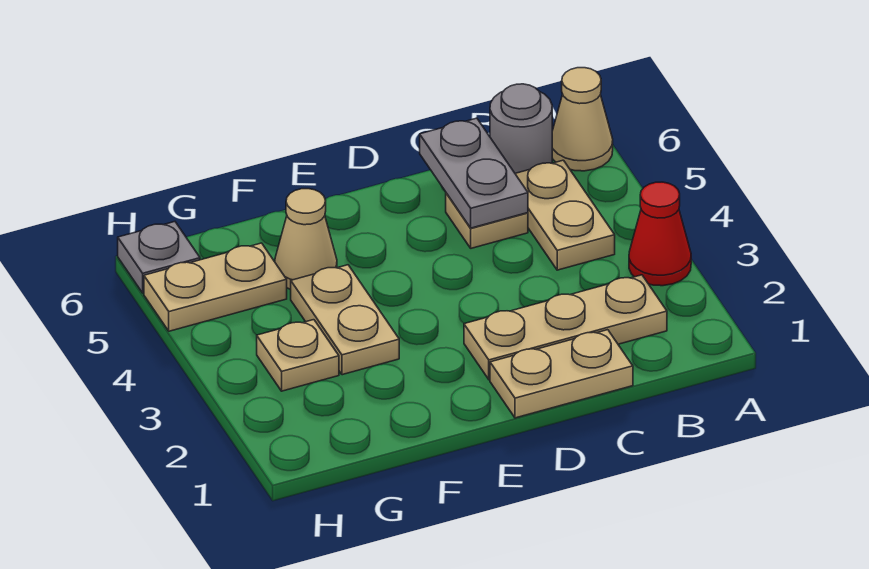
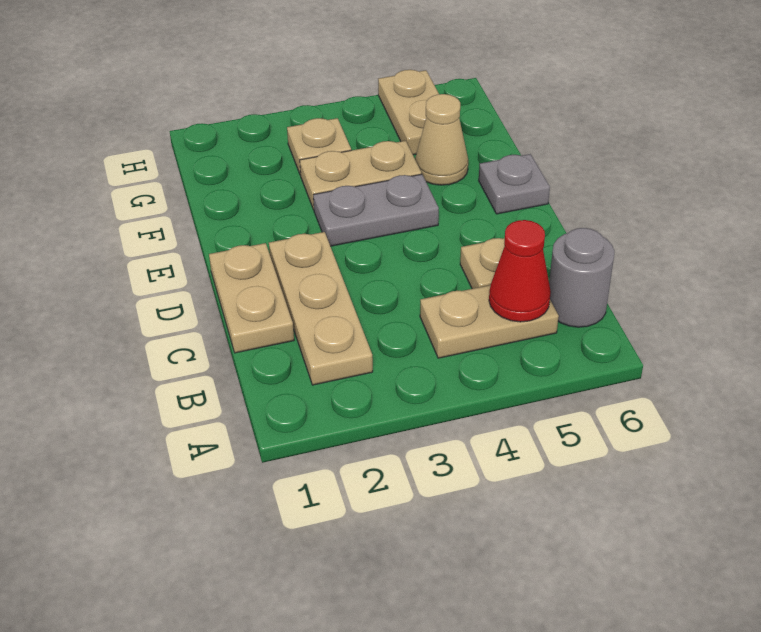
red 1x1 cone [629,182,691,286] -> red 1x1 cone moved to [489,220,551,322]
tan 1x1 cone [552,68,613,171] -> none
grey 1x2 plate [420,118,528,228] -> grey 1x2 plate moved to [313,174,439,246]
grey 1x1 plate [118,222,200,293] -> grey 1x1 plate moved to [479,154,550,214]

